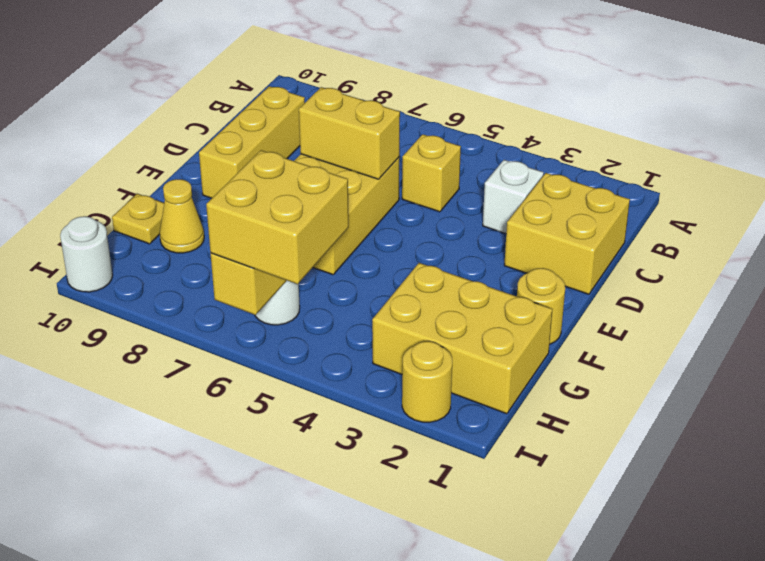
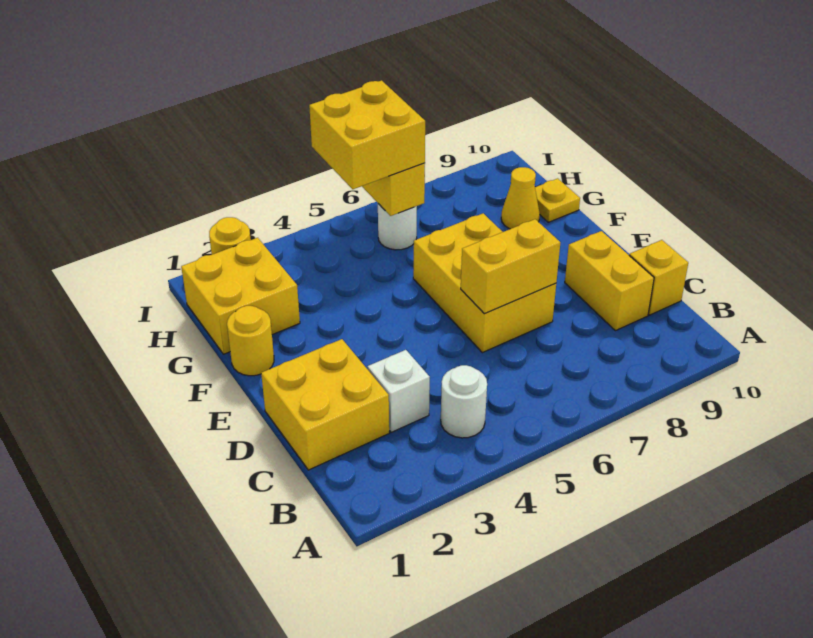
yellow 1x1 brick [402,134,461,212] -> yellow 1x1 brick moved to [629,240,688,315]
yellow 1x3 brick [199,86,305,198] -> yellow 1x2 brick [565,231,654,331]
yellow 2x3 brick [372,263,553,414] -> yellow 2x2 brick [181,238,300,354]
white 1x1 round brick [60,216,113,292] -> white 1x1 round brick moved to [441,365,487,438]

